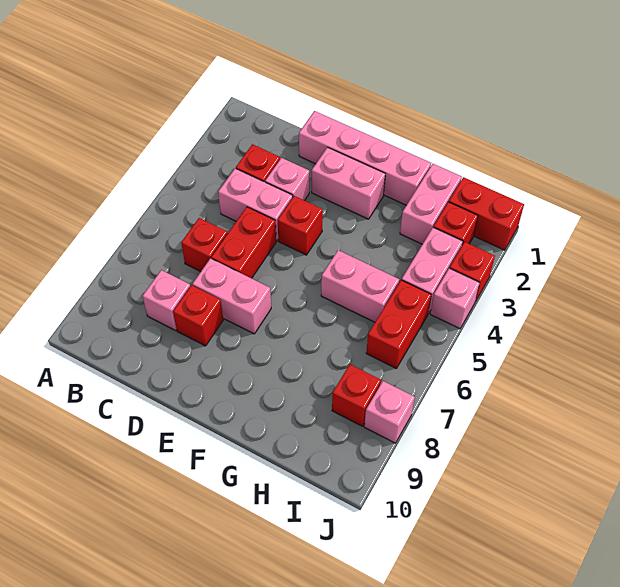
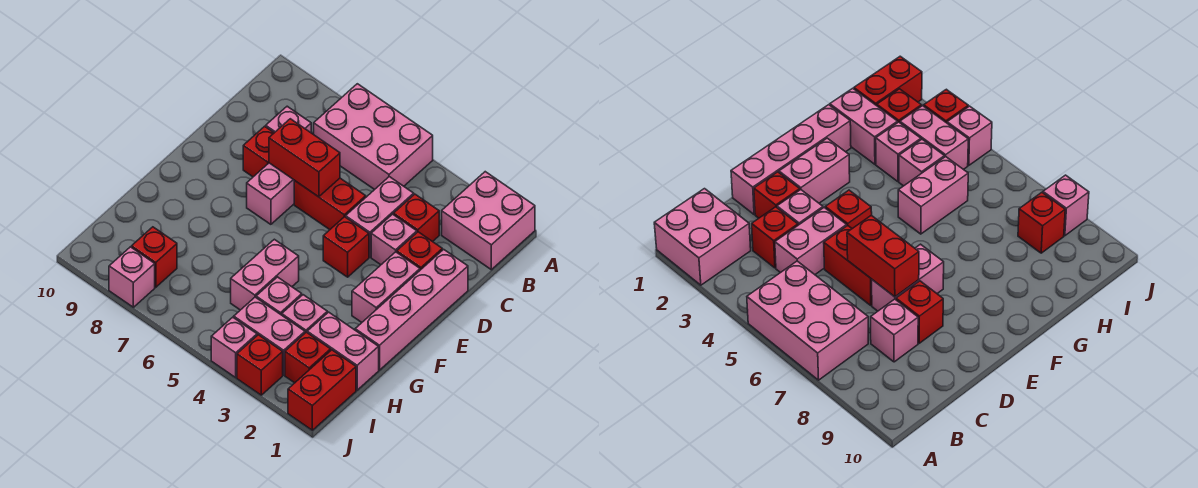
none -> pink 2x2 brick [442,172,535,270]
none -> pink 2x3 brick [314,84,433,190]
red 1x1 brick [181,218,228,272] -> red 1x1 brick moved to [397,232,442,270]
none -> pink 1x1 brick [282,295,327,333]
none -> pink 1x1 brick [256,277,302,315]
red 1x2 brick [366,280,431,369] -> red 1x2 brick moved to [269,119,340,197]

